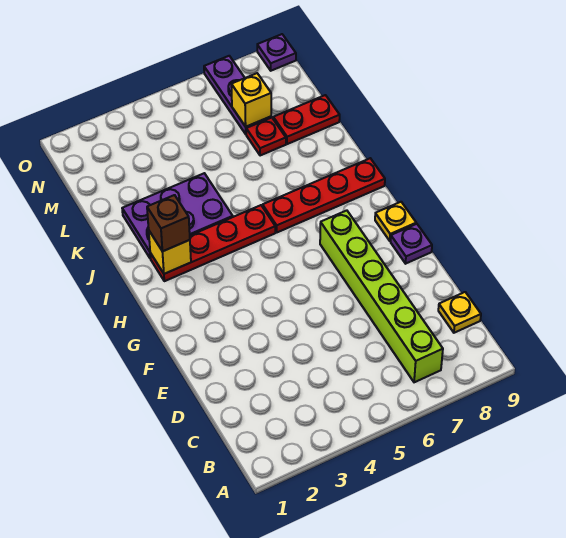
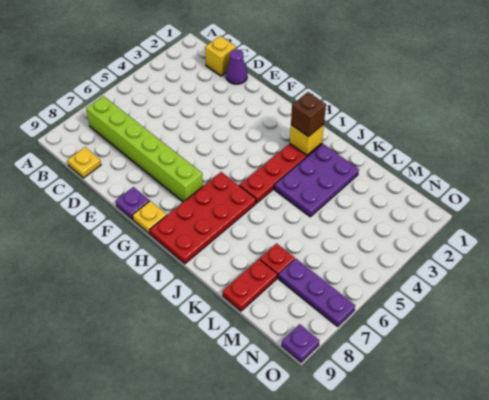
none -> purple 1x1 cone [226,49,247,84]
red 1x4 plate [263,158,385,232] -> red 2x4 plate [150,172,256,264]
yellow 1x1 brick [231,73,271,127] -> yellow 1x1 brick moved to [205,36,236,76]

